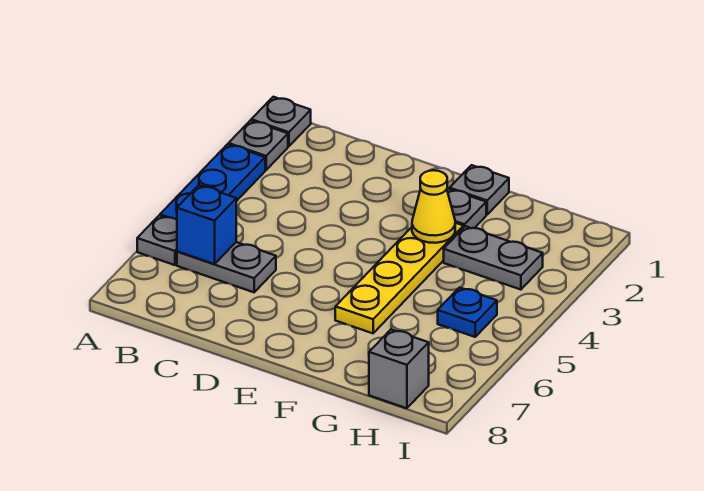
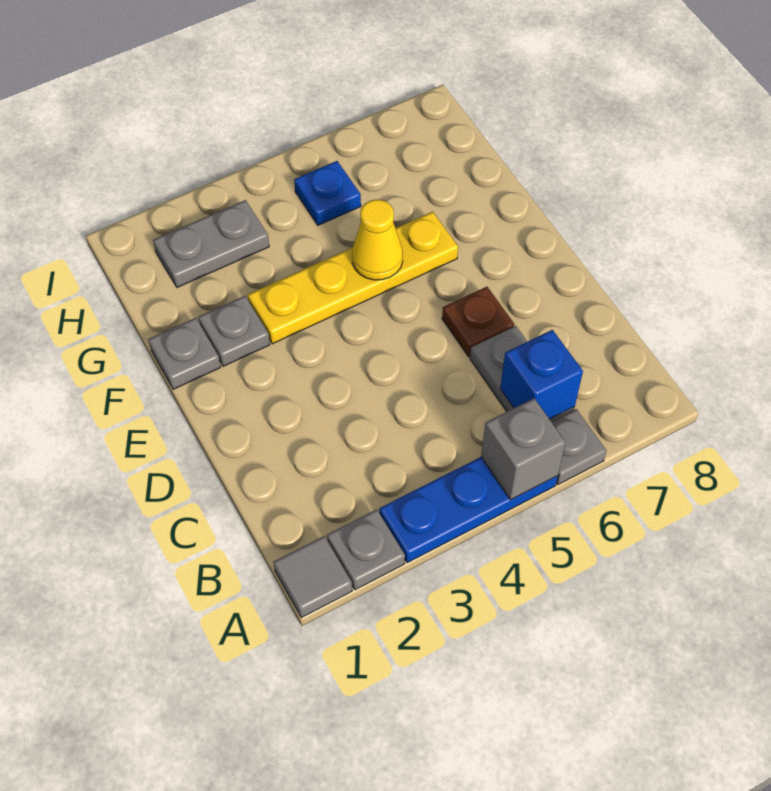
grey 1x1 plate [251,97,311,146] -> grey 1x1 tile [274,536,352,618]
none -> brown 1x1 plate [442,287,514,357]
yellow 1x1 cone [412,170,455,243] -> yellow 1x1 cone moved to [352,200,403,280]
grey 1x2 plate [444,226,543,290] -> grey 1x2 plate turned to [153,200,269,287]
grey 1x1 brick [369,330,429,408] -> grey 1x1 brick moved to [481,398,566,500]

